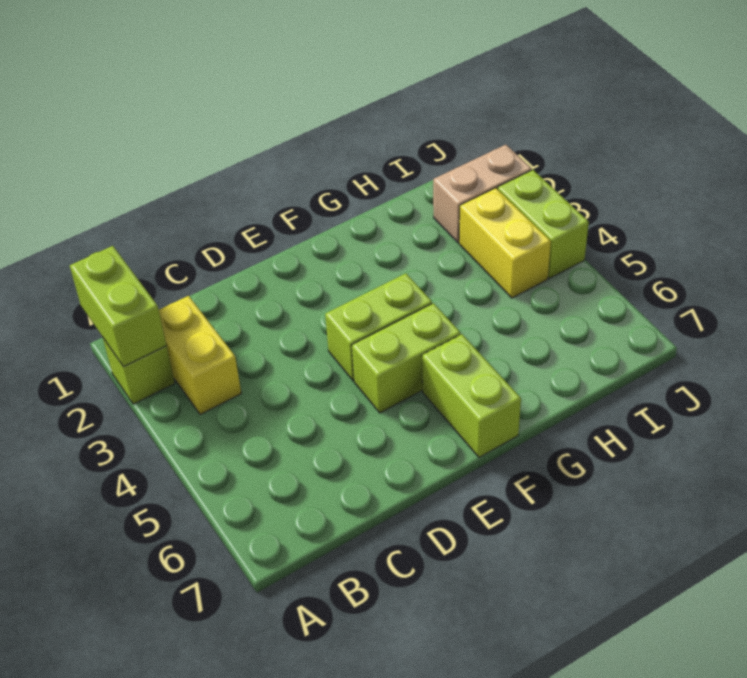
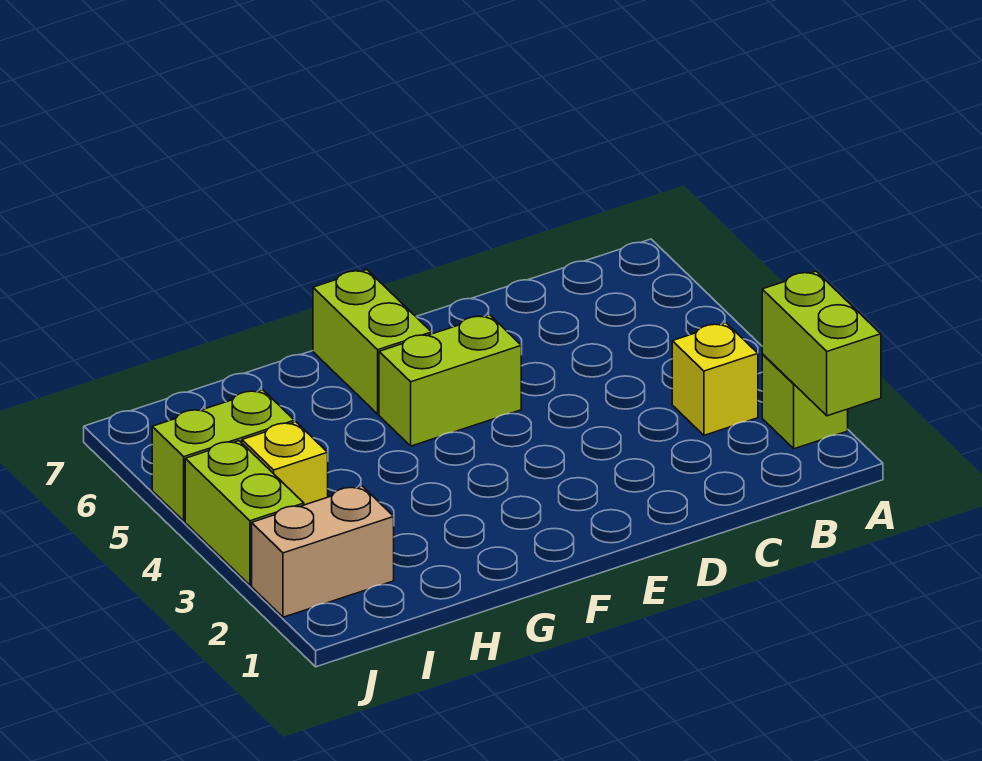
yellow 1x2 brick [159,296,241,415] -> yellow 1x1 brick [672,323,758,435]
lime 1x2 brick [325,273,432,381] -> lime 1x2 brick moved to [152,390,294,521]
yellow 1x2 brick [459,188,551,298] -> yellow 1x1 brick [242,422,328,505]

